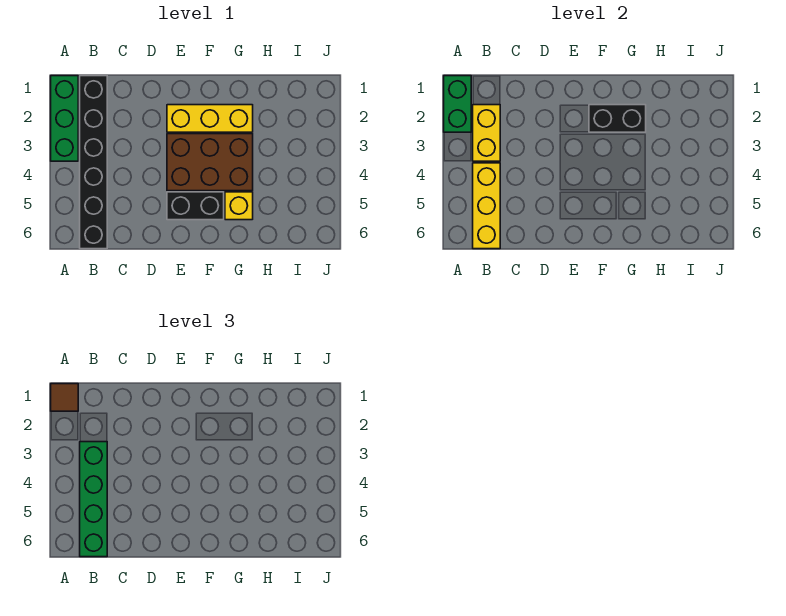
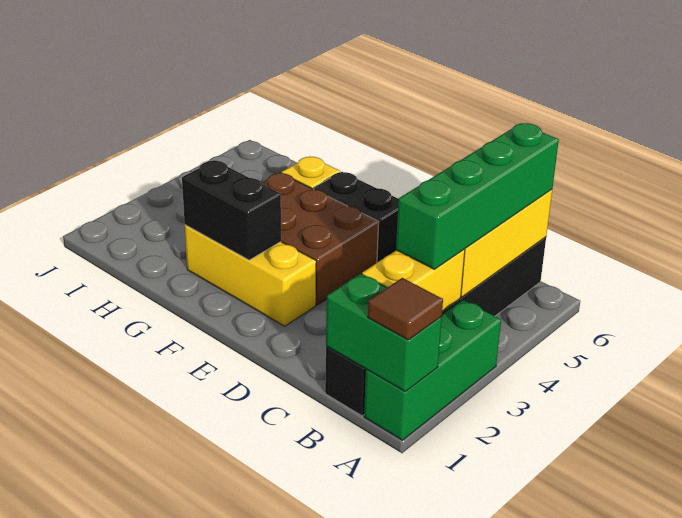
green 1x2 brick [444,76,471,132] -> green 1x2 brick turned to [326,274,442,392]

